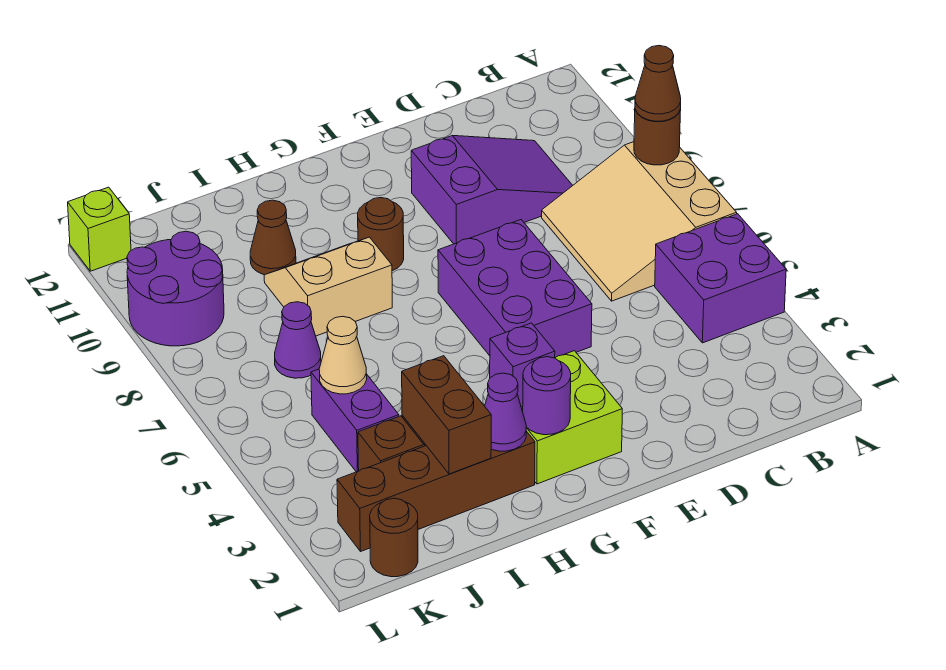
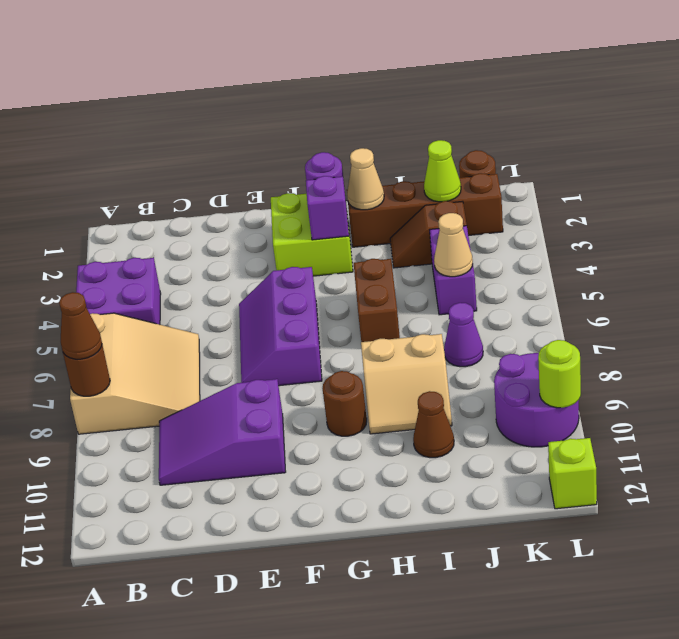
purple 2x3 brick [438,220,592,358] -> purple 2x3 slope [239,267,322,386]
purple 1x1 cone [485,373,526,451] -> tan 1x1 cone [347,148,384,210]
brown 1x2 brick [402,356,491,474] -> brown 1x2 brick moved to [354,259,400,342]
none -> lime 1x1 cone [424,140,461,202]
none -> lime 1x1 round brick [538,340,581,408]

